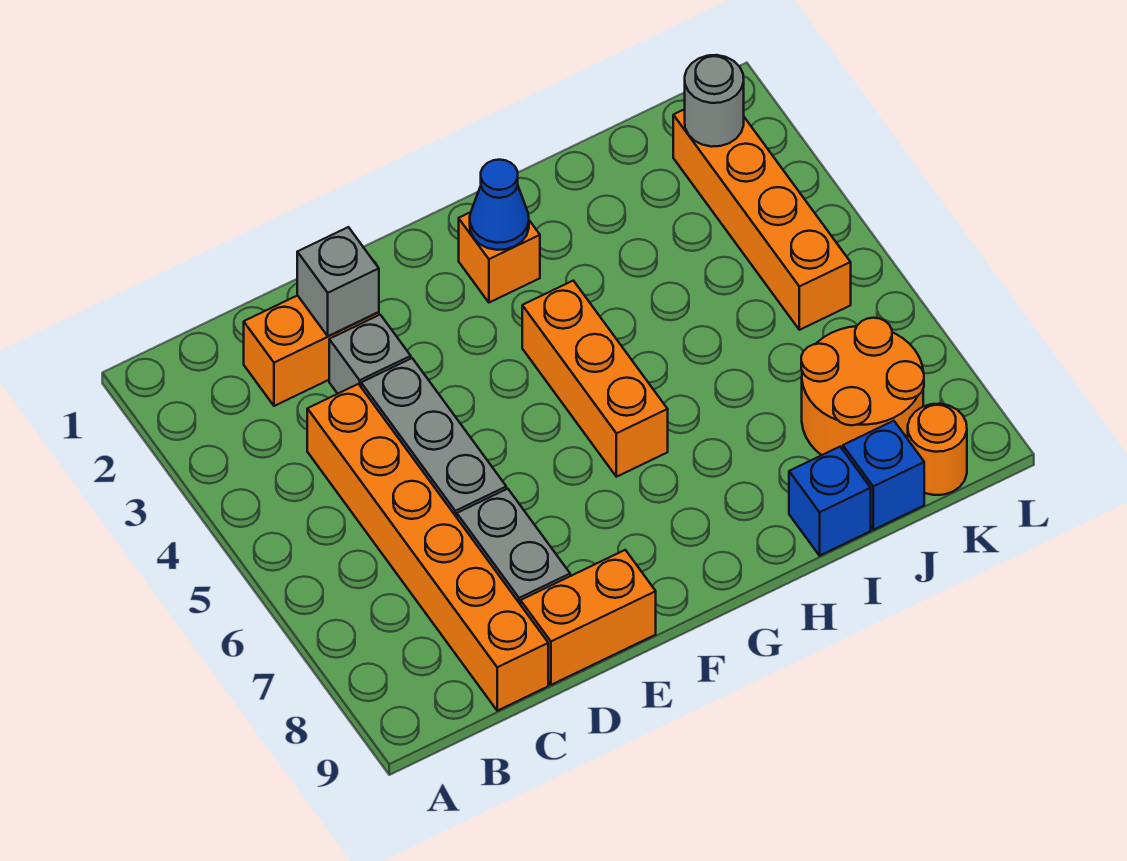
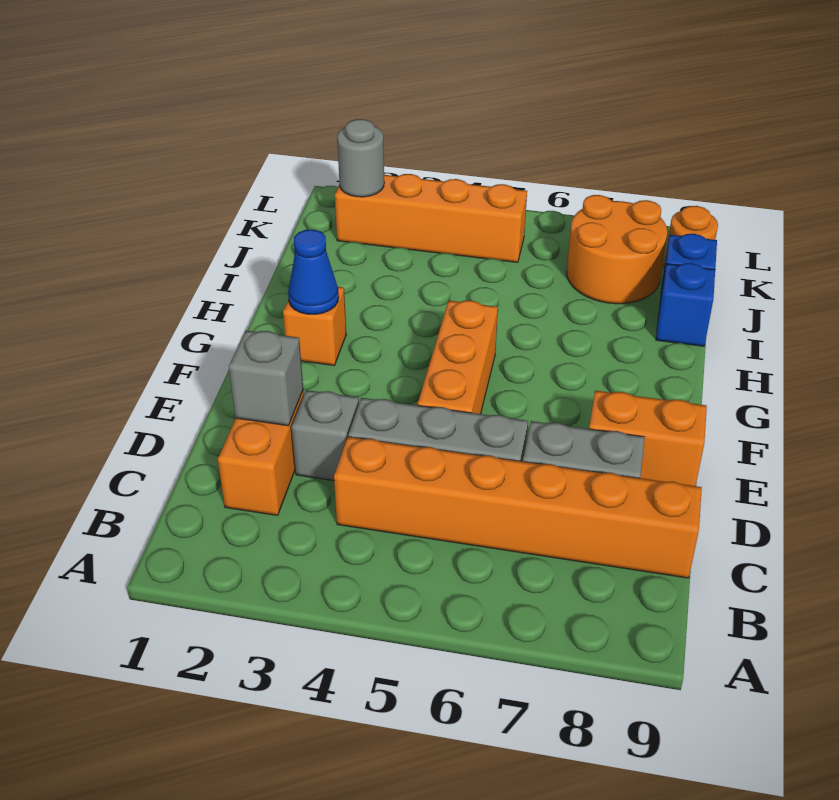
orange 1x2 brick [521,550,656,685] -> orange 1x2 brick turned to [589,391,707,486]
orange 1x3 brick [522,281,668,477] -> orange 1x3 brick turned to [418,300,498,414]

